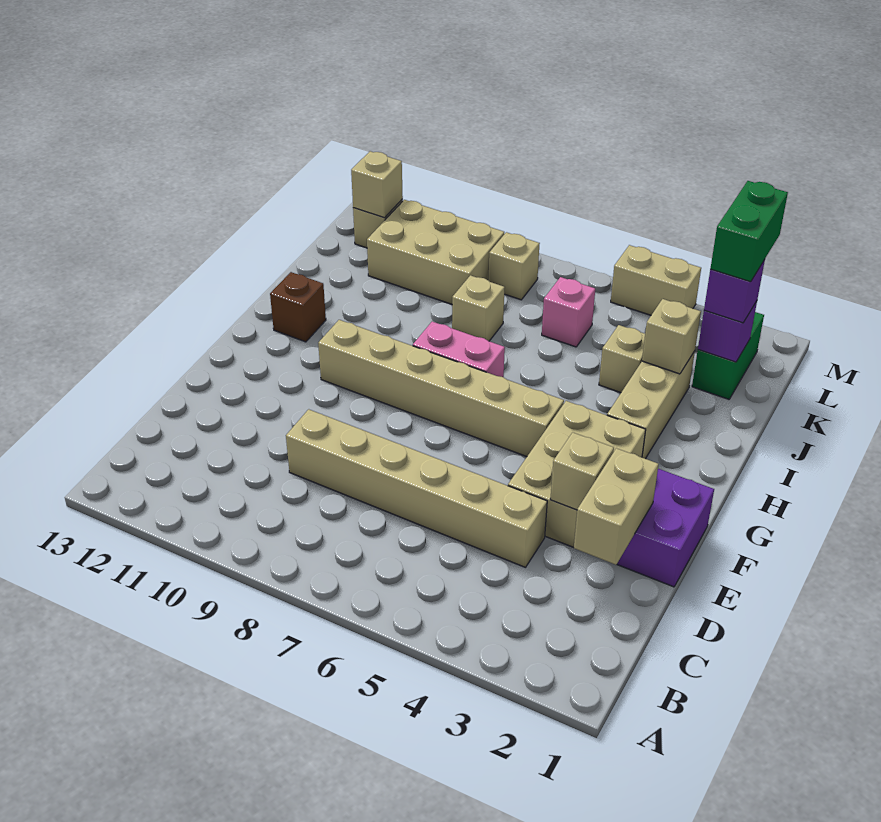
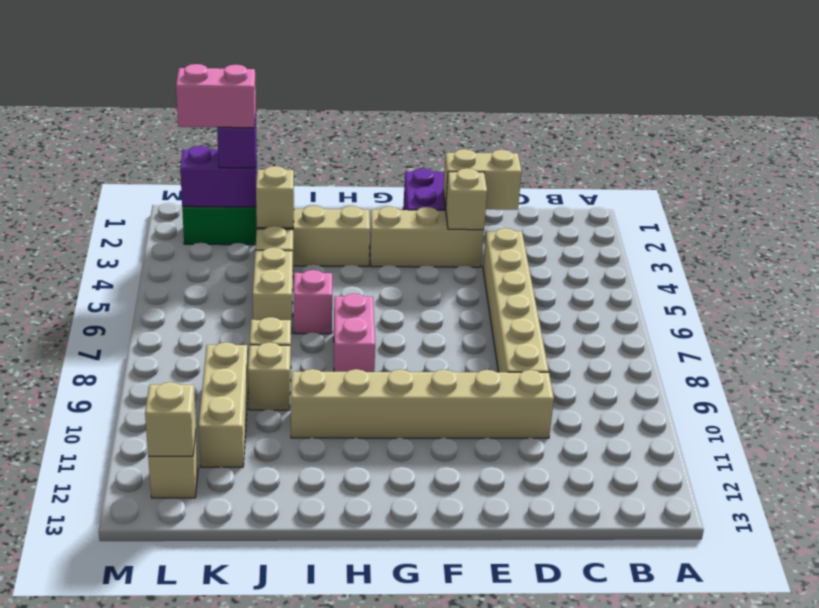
tan 2x3 brick [508,401,646,548] -> tan 1x3 brick [370,207,484,267]
tan 1x6 brick [318,320,564,457] -> tan 1x6 brick turned to [291,369,554,438]
brown 1x1 brick [270,272,326,342] -> none
purple 1x1 brick [698,301,757,362] -> purple 1x2 brick [180,146,257,207]
green 1x2 brick [710,181,788,282] -> pink 1x2 brick [176,64,256,128]
pink 1x1 brick [542,277,595,347] -> pink 1x1 brick moved to [294,270,332,334]
tan 2x3 brick [367,200,504,304] -> tan 1x3 brick [199,342,248,467]
tan 1x1 brick [489,232,540,300] -> tan 1x1 brick moved to [248,342,290,410]
tan 1x2 brick [611,245,701,315] -> tan 1x2 brick moved to [253,247,293,333]

